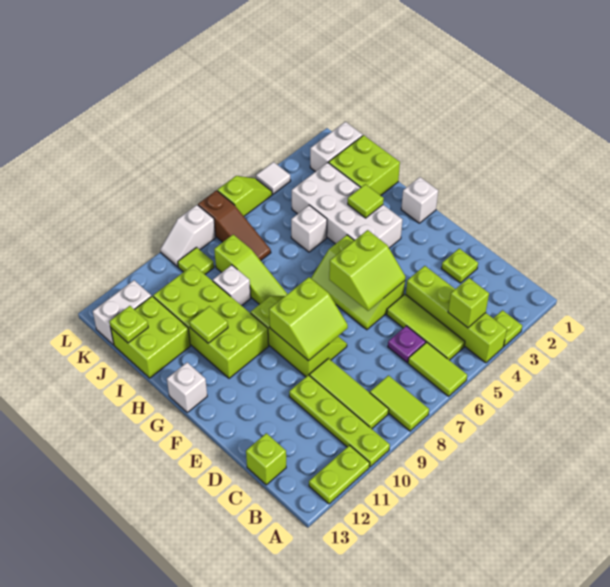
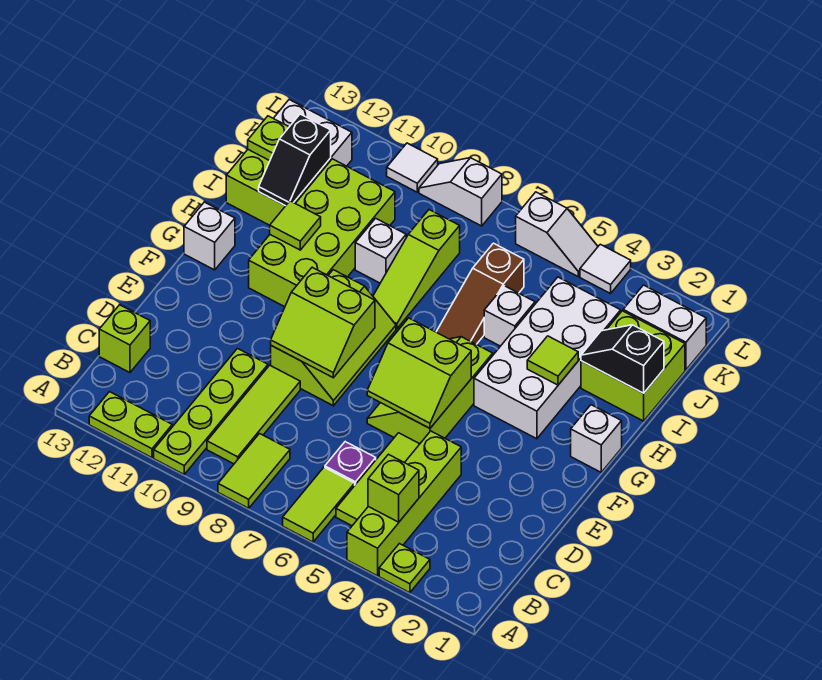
lime 1x1 plate [442,248,478,283] -> none
none -> black 1x2 slope [581,325,664,393]
none -> black 1x2 slope [259,114,331,206]
brown 1x3 slope [198,190,271,261] -> brown 1x3 slope moved to [436,243,524,344]
lime 1x1 tile [178,247,214,274] -> none
lime 1x2 slope [217,176,272,216] -> white 1x2 slope [516,192,598,276]
none -> white 1x1 tile [387,143,438,192]

